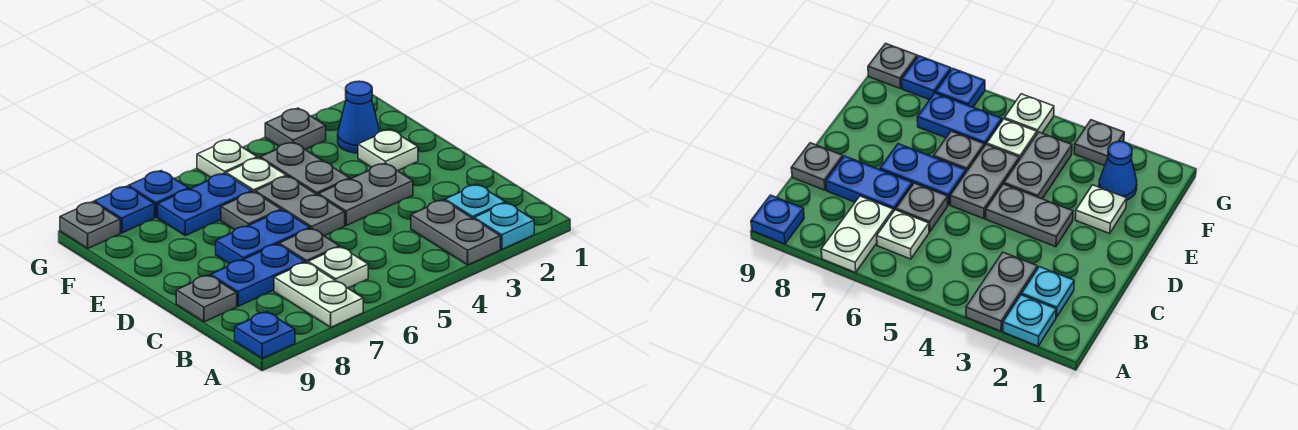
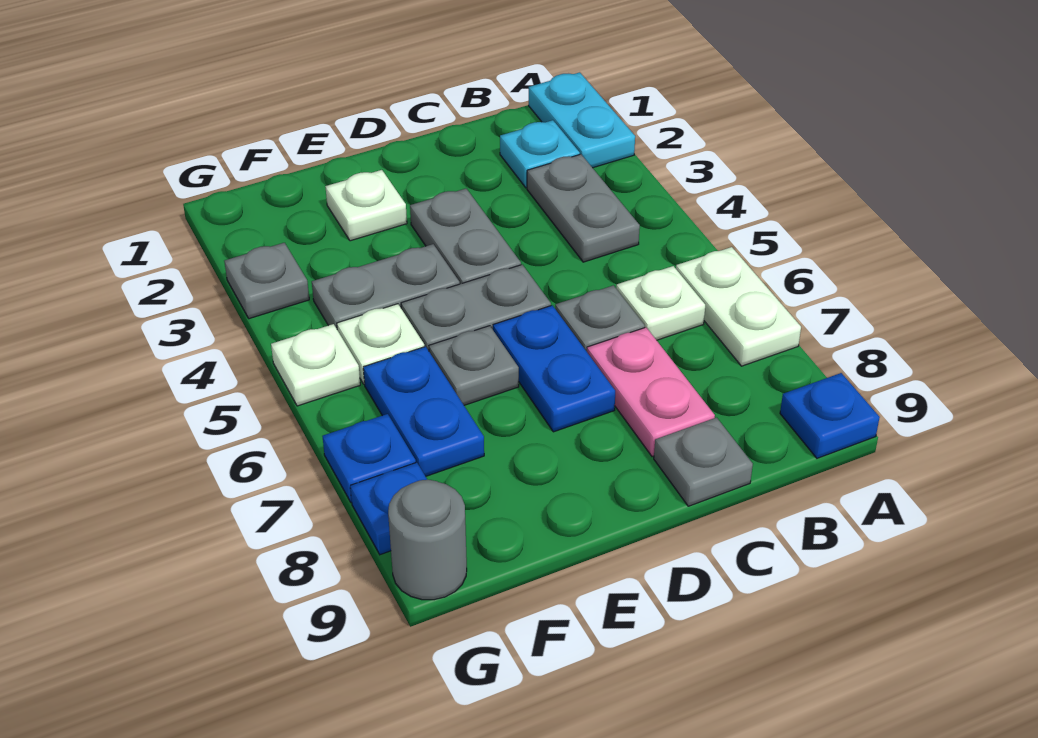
cyan 1x1 plate [474,203,534,249] -> cyan 1x2 plate [529,72,635,168]
grey 1x2 plate [411,200,500,265] -> grey 1x2 plate turned to [527,154,640,262]
white 1x2 plate [274,262,363,327] -> white 1x2 plate turned to [676,247,801,366]
blue 1x2 plate [211,244,305,306] -> pink 1x2 plate [587,327,715,457]
blue 1x1 cone [338,81,380,153] -> none
grey 1x1 plate [60,202,120,248] -> grey 1x1 round brick [388,480,467,600]

